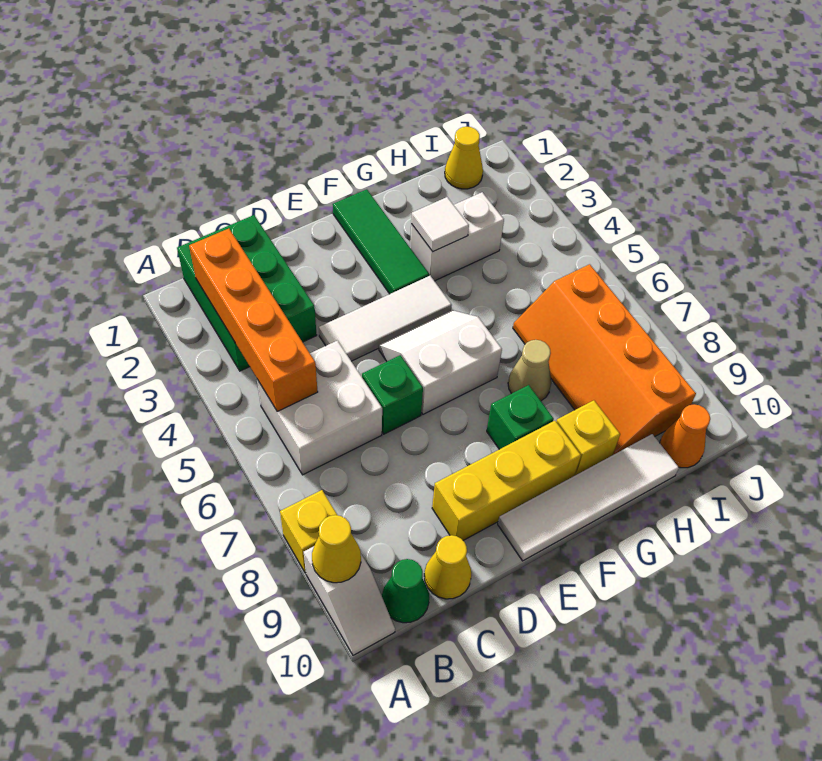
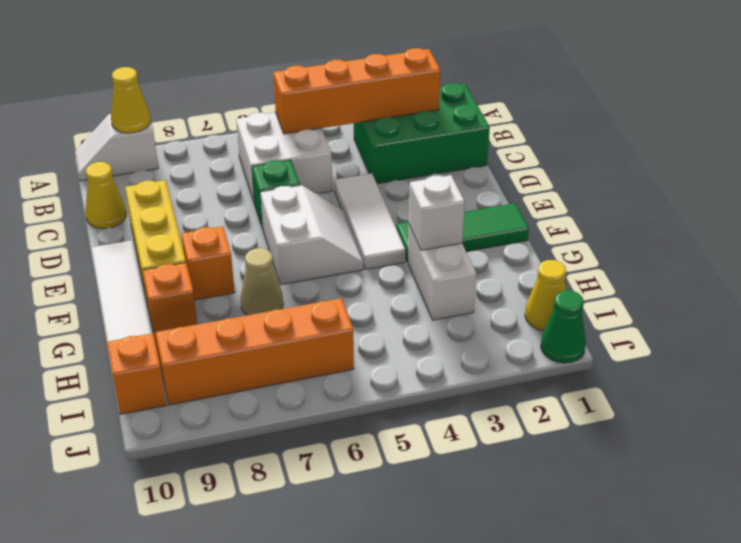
yellow 1x1 brick [280,490,337,573] -> none
green 1x1 cone [382,559,429,623] -> green 1x1 cone moved to [541,290,586,363]
green 1x1 brick [487,385,554,449] -> orange 1x1 brick [181,226,235,300]
white 1x1 tile [411,197,469,252] -> white 1x1 brick [409,175,465,250]
yellow 1x1 brick [556,400,620,475] -> orange 1x1 brick [143,263,197,333]
orange 1x1 cone [660,404,710,468] -> orange 1x1 brick [107,333,166,414]

